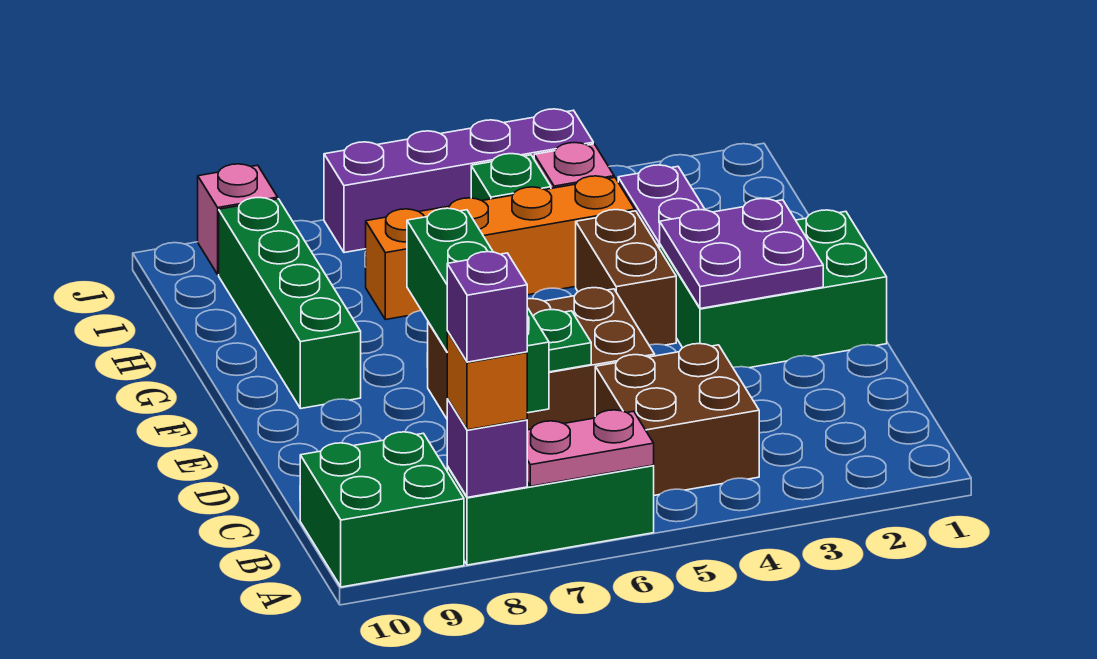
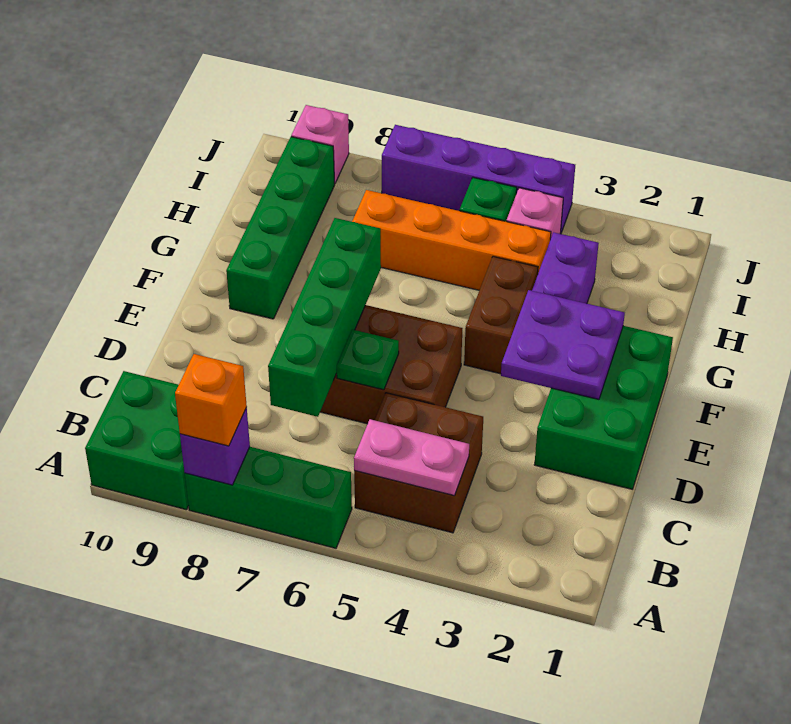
pink 1x2 plate [527,410,654,486] -> pink 1x2 plate moved to [354,419,469,496]
purple 1x1 brick [447,252,527,362] -> none
green 2x3 brick [660,210,887,368] -> green 2x3 brick turned to [534,326,673,489]

